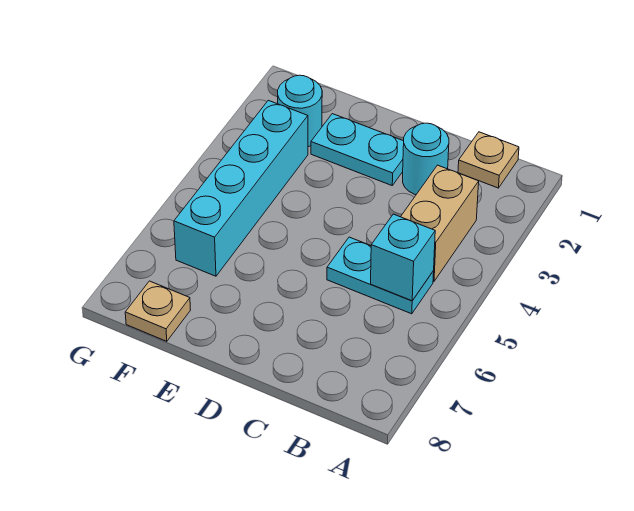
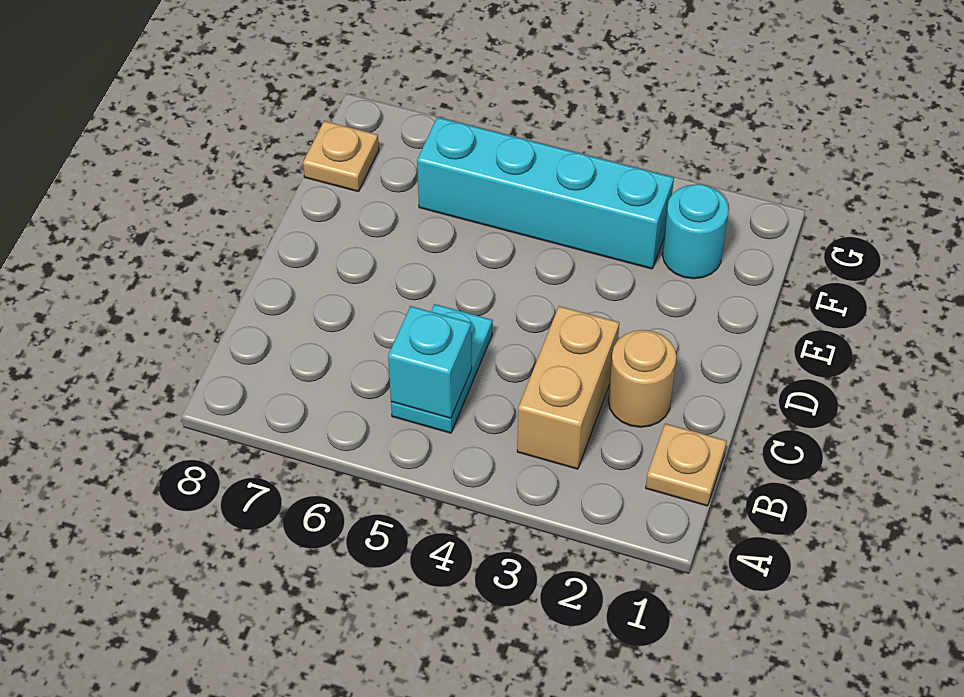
tan 1x2 brick [401,165,479,281] -> tan 1x2 brick turned to [517,306,619,469]
cyan 1x1 round brick [403,123,449,195] -> tan 1x1 round brick [608,330,676,427]
cyan 1x2 plate [311,114,404,185] -> none

